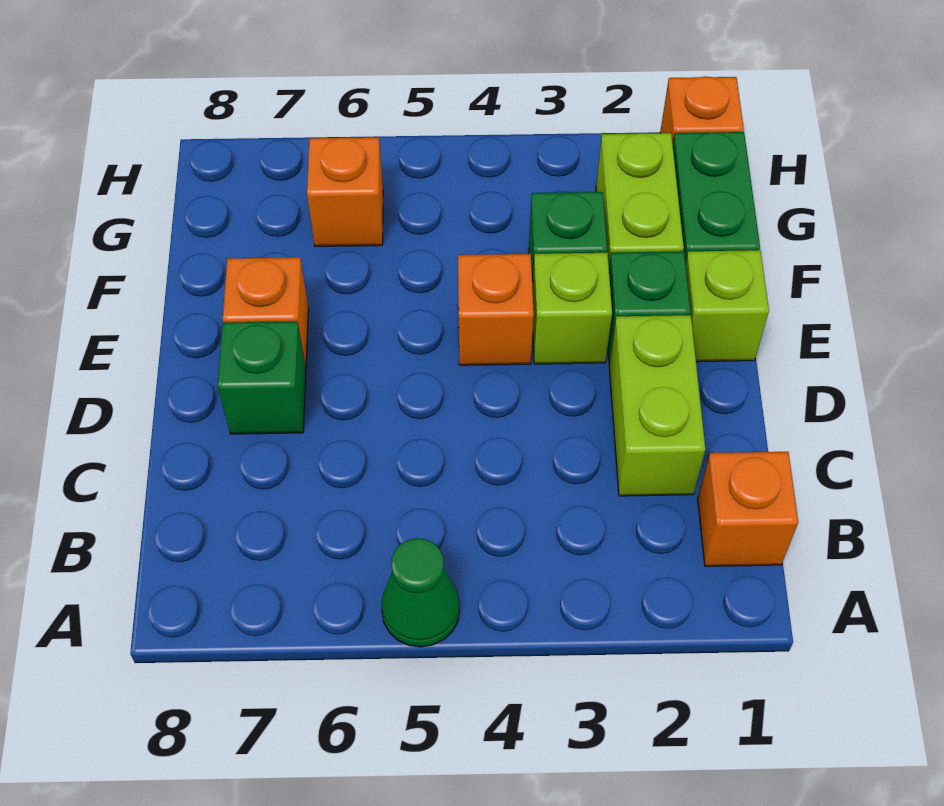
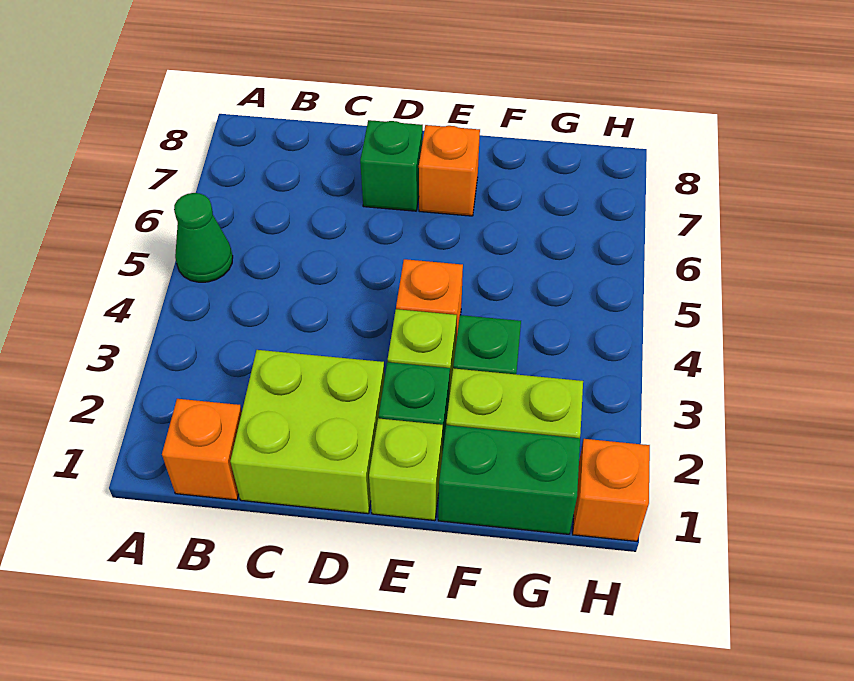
lime 1x2 brick [609,315,705,496] -> lime 2x2 brick [230,350,385,514]
orange 1x1 brick [307,137,383,246] -> none

